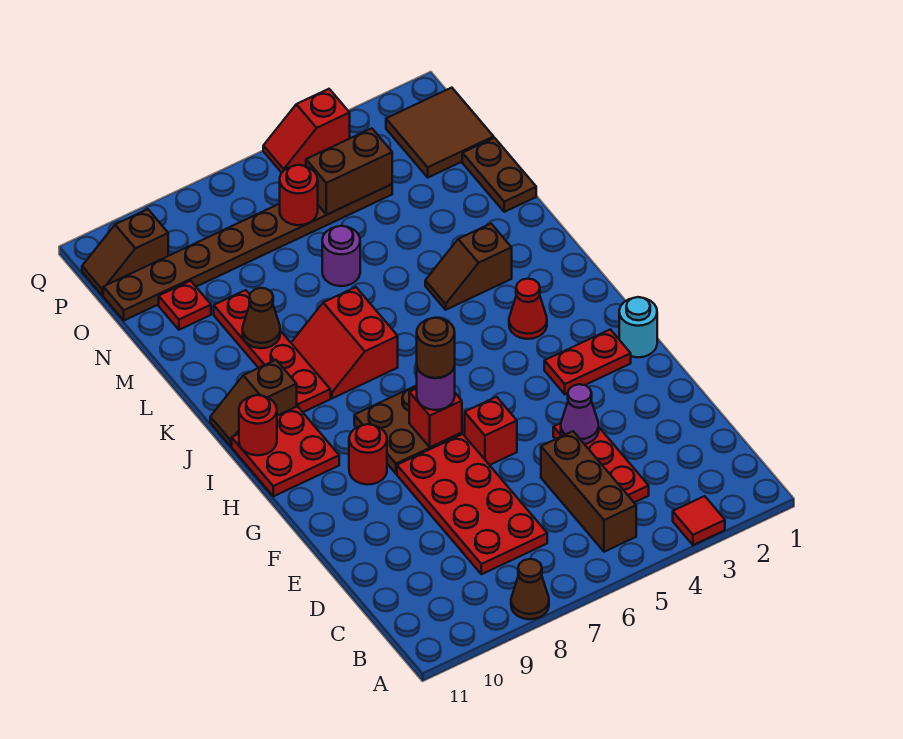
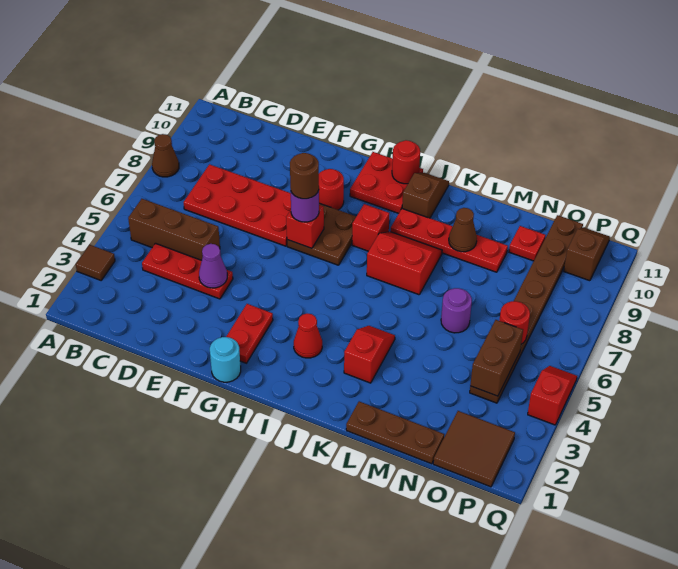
red 1x1 tile [673,496,725,545] -> brown 1x1 tile [76,245,115,280]
red 1x1 brick [465,397,517,465] -> red 1x1 brick moved to [352,204,389,251]
brown 1x2 slope [425,224,512,310] -> red 1x2 slope [344,326,395,383]
brown 1x2 plate [462,138,536,212] -> brown 1x3 plate [346,401,444,464]

